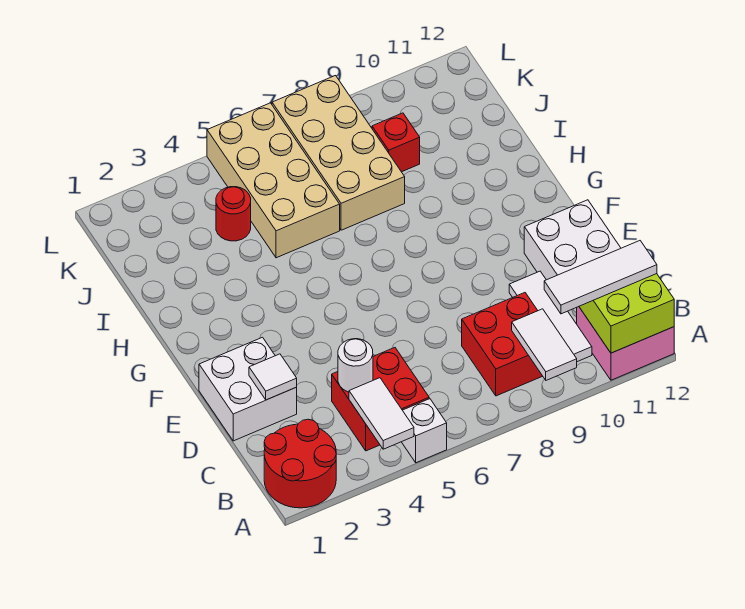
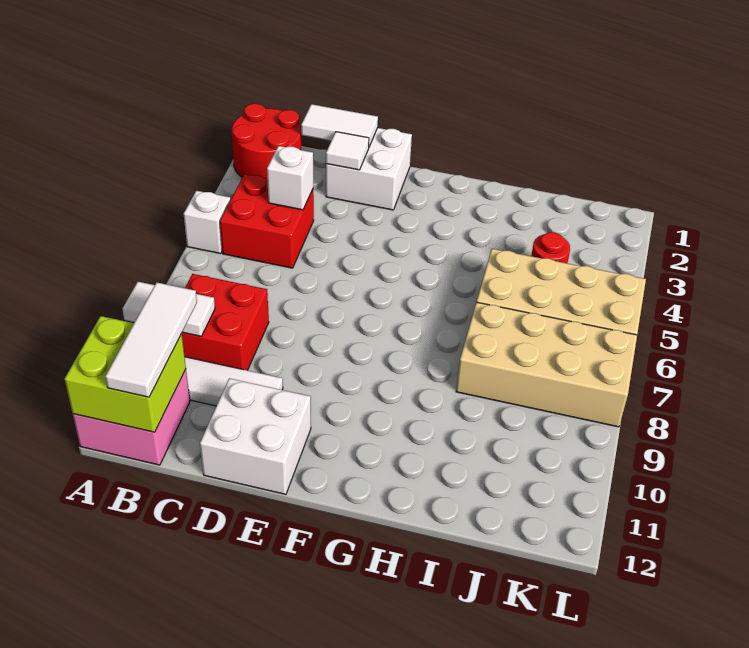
white 1x2 tile [349,378,414,449] -> white 1x2 tile moved to [301,104,378,147]
white 1x1 round brick [338,339,373,392] -> white 1x1 brick [267,146,313,210]
red 1x1 brick [372,113,420,172] -> none

